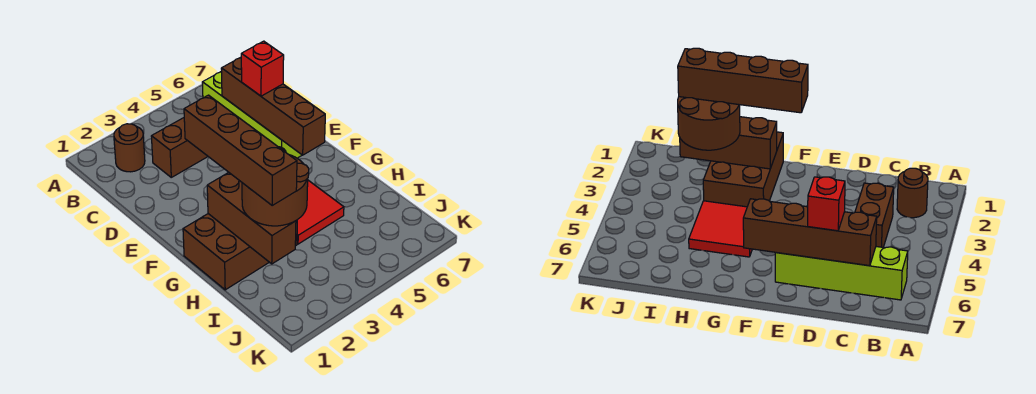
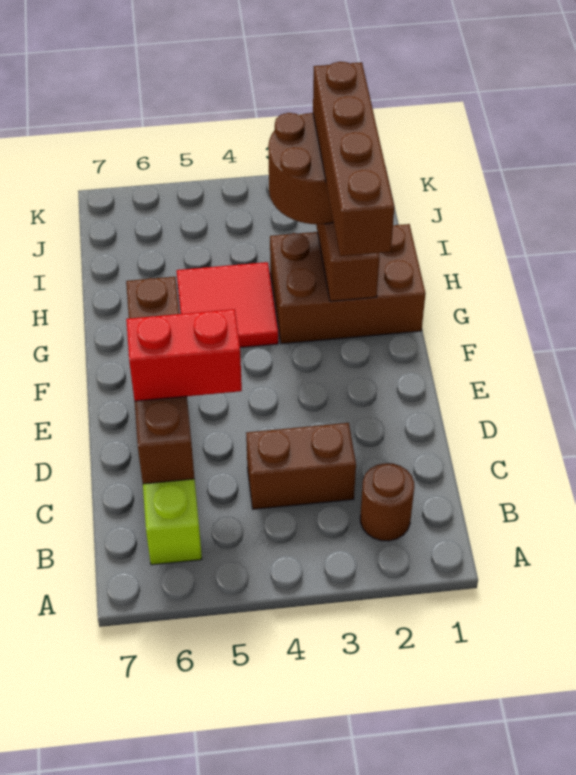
red 1x1 brick [241,41,284,96] -> red 1x2 brick [126,309,242,401]

